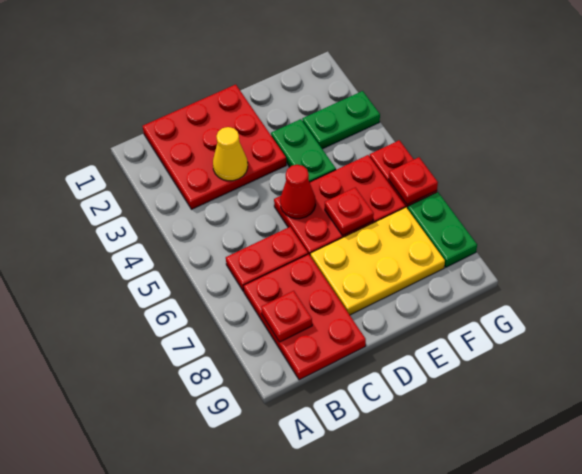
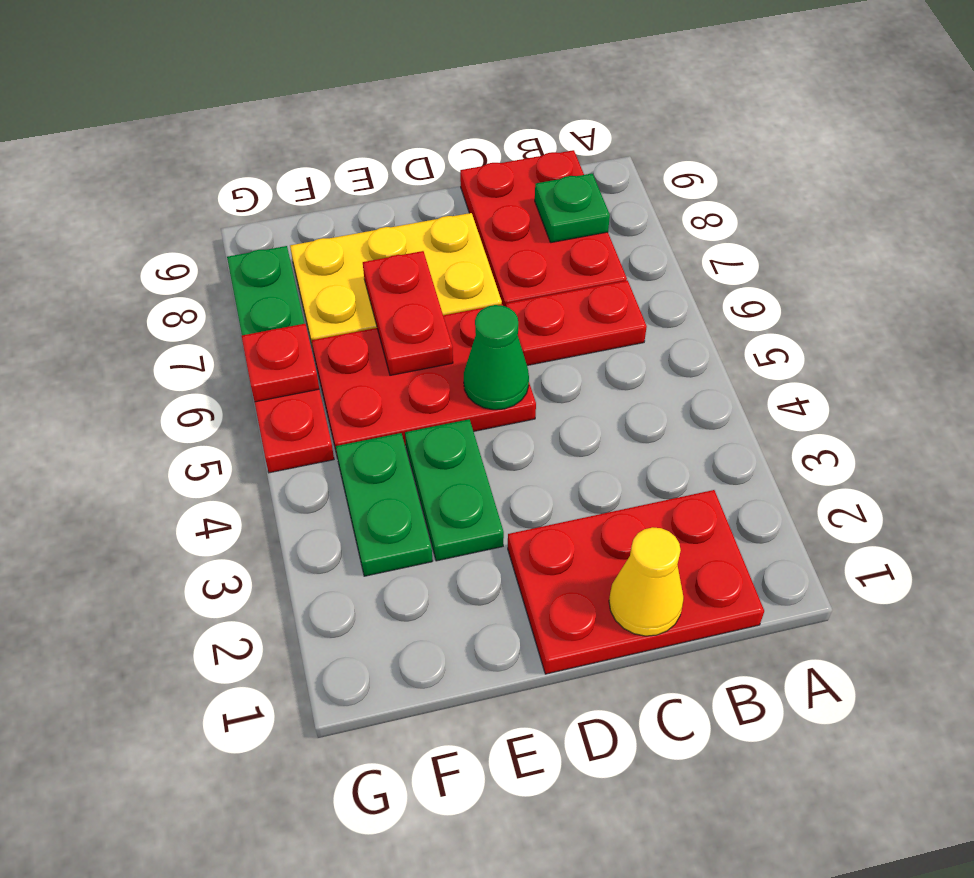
red 3x3 plate [143,85,286,209] -> red 2x3 plate [508,490,764,674]
red 1x1 plate [261,291,312,342] -> green 1x1 plate [535,174,610,243]
yellow 1x1 cone [213,127,248,181] -> yellow 1x1 cone moved to [609,527,684,636]
red 1x1 cone [280,165,316,219] -> green 1x1 cone [464,305,529,410]
red 1x1 plate [325,187,374,236] -> red 1x2 plate [363,251,453,375]
green 1x2 plate [302,91,380,149] -> green 1x2 plate turned to [336,433,432,576]

